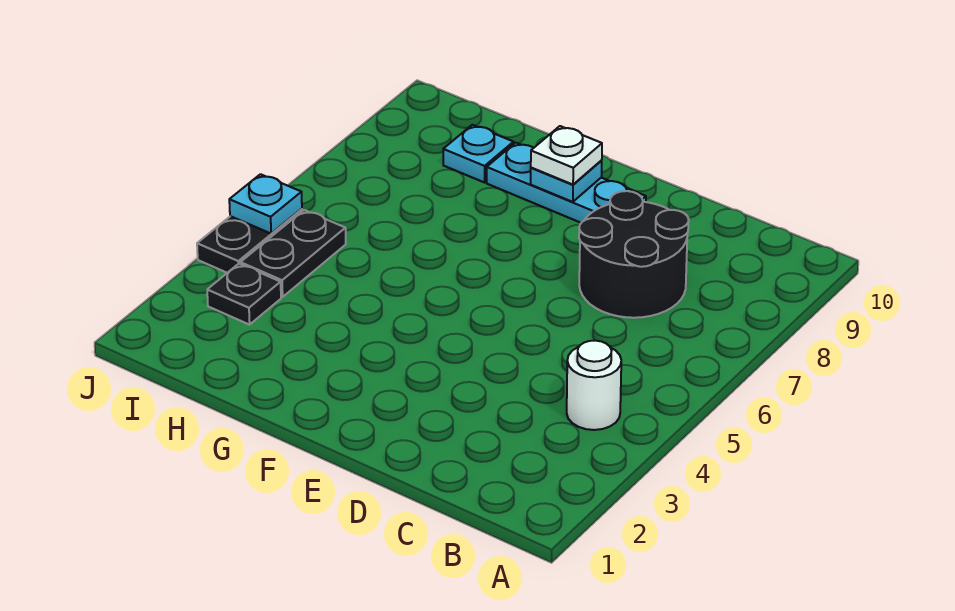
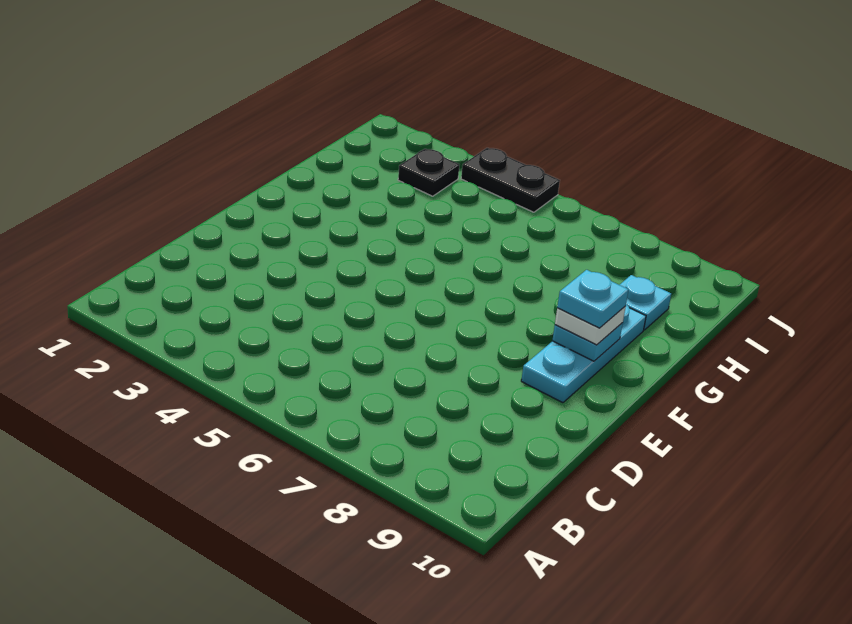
white 1x1 round brick [567,341,621,430] -> none
black 2x2 round brick [579,191,689,318] -> none
black 1x2 plate [240,210,346,297] -> none
cyan 1x1 plate [229,174,302,233] -> cyan 1x1 plate moved to [557,270,629,328]

